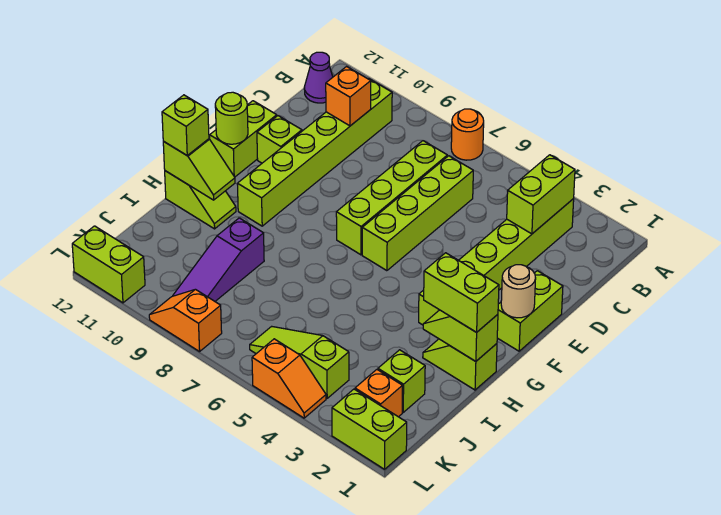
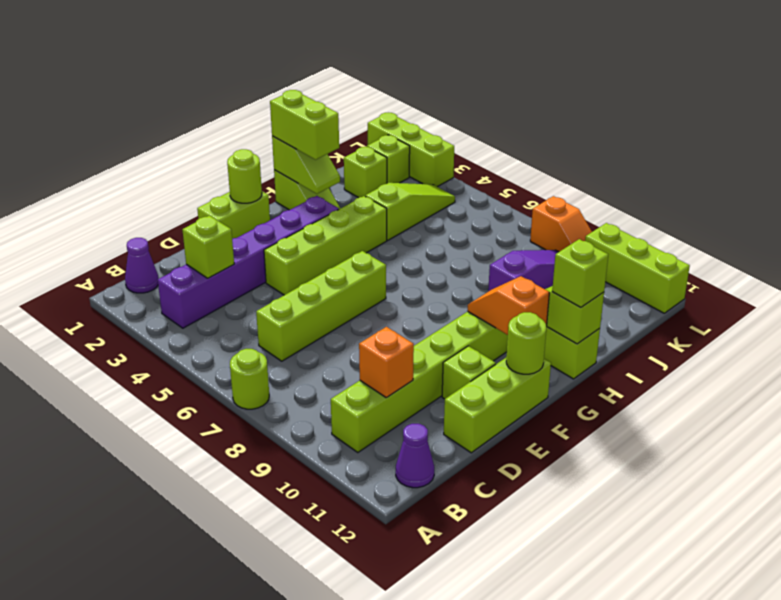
orange 1x1 round brick [451,109,484,160] -> lime 1x1 round brick [230,349,269,409]
none -> purple 1x1 cone [125,238,159,293]
lime 1x6 brick [419,199,574,325] -> purple 1x6 brick [158,196,339,328]
lime 1x2 brick [507,155,575,234] -> lime 1x1 brick [182,216,234,278]
lime 1x4 brick [336,141,447,255] -> lime 1x4 brick moved to [264,196,387,295]
lime 1x2 brick [210,101,277,177] -> lime 1x3 brick [444,358,551,453]
tan 1x1 round brick [501,265,536,318] -> lime 1x1 round brick [227,149,262,203]
orange 1x1 brick [355,370,402,417] -> lime 1x1 brick [367,135,410,183]
lime 1x3 slope [250,326,349,398] -> lime 1x3 slope turned to [365,183,455,240]
lime 1x2 brick [332,389,407,469] -> lime 1x3 brick [368,113,454,187]
orange 1x2 slope [252,339,326,418] -> orange 1x2 slope moved to [468,276,549,335]
lime 1x2 brick [72,226,145,303] -> lime 1x3 brick [585,223,690,313]

